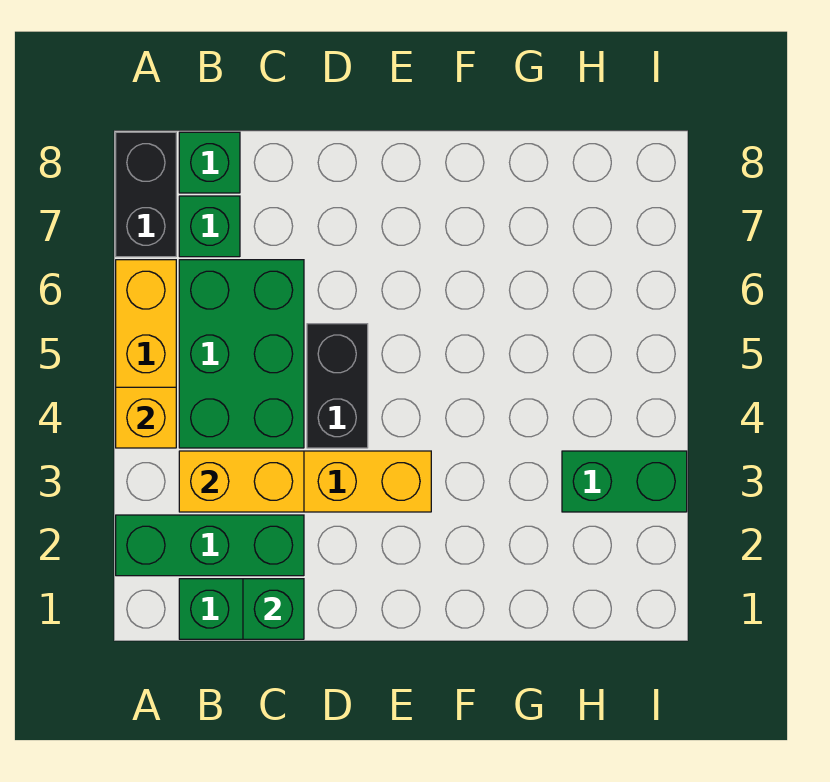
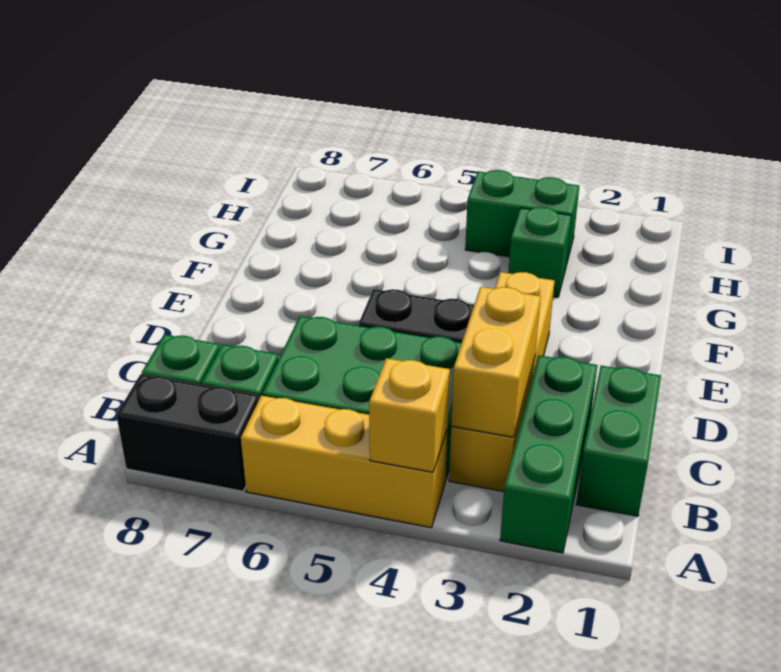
green 1x1 brick [243,579,304,639] -> green 1x1 brick moved to [508,207,572,297]
green 1x2 brick [562,451,687,512] -> green 1x2 brick turned to [465,170,579,265]

